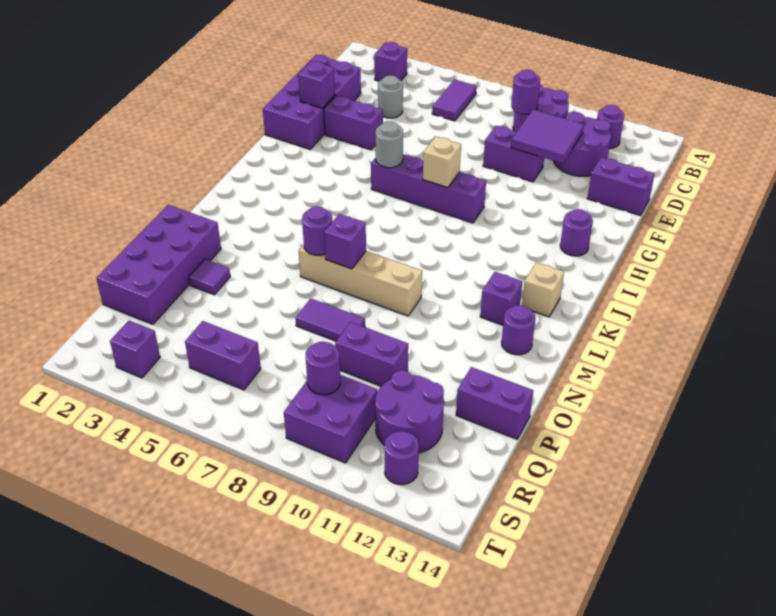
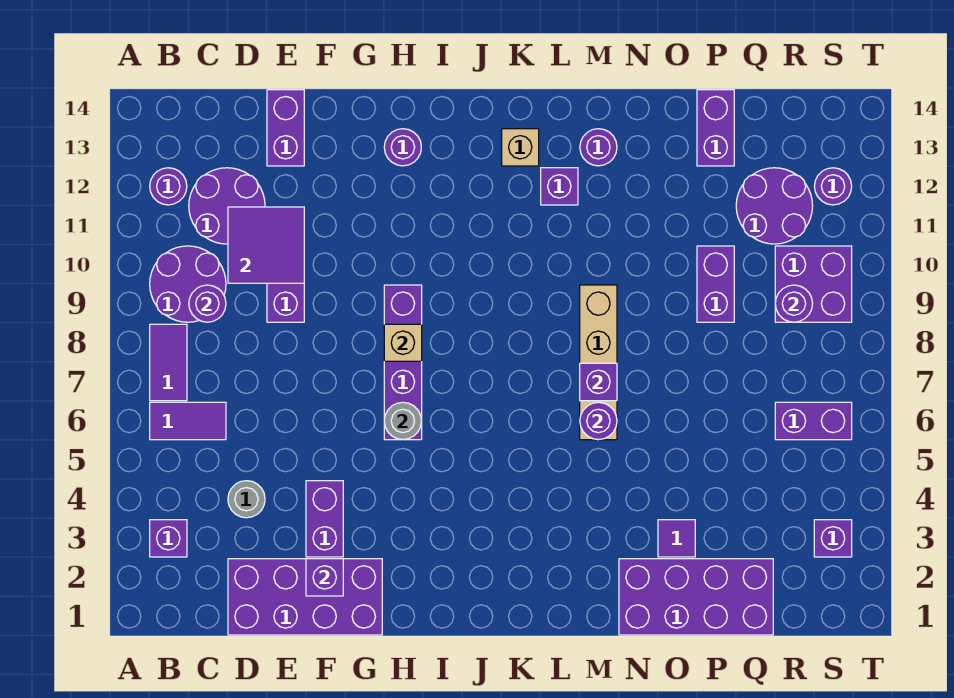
purple 1x2 tile [296,298,365,341] -> purple 1x2 tile moved to [150,324,187,401]
purple 1x2 brick [185,321,261,390] -> purple 1x2 brick turned to [775,402,852,440]

